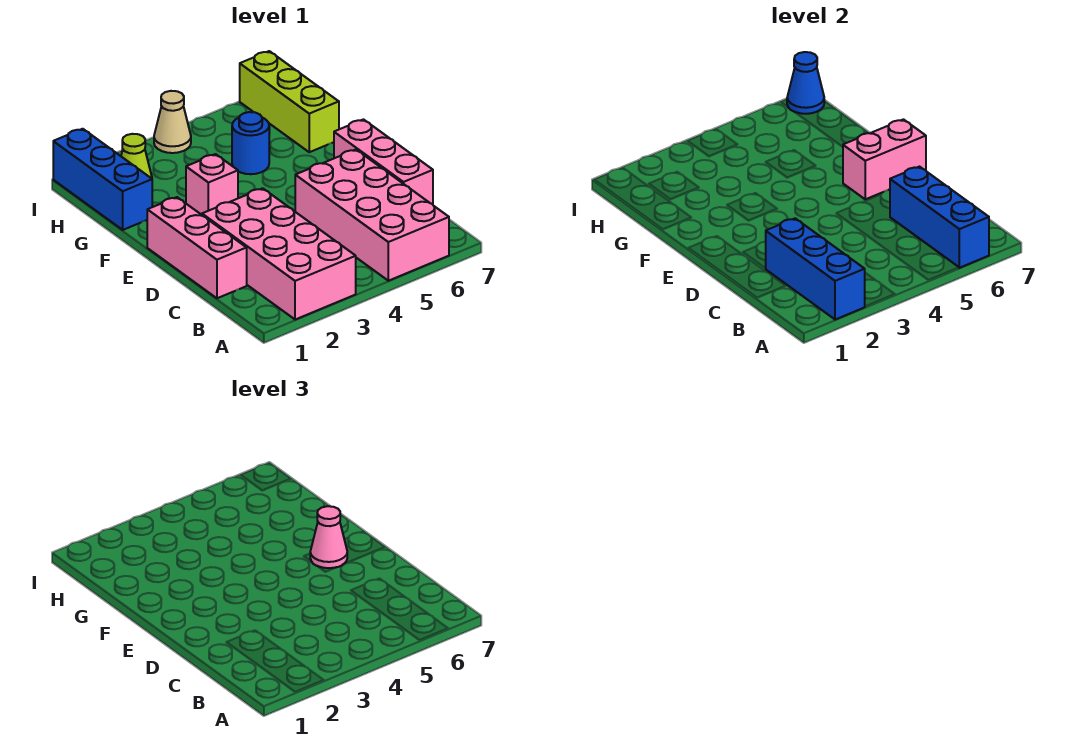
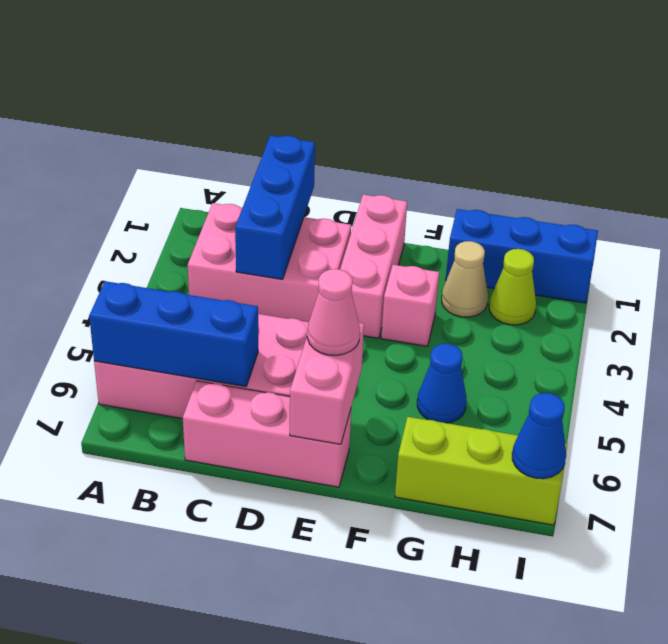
pink 2x4 brick [202,188,356,320] -> pink 2x3 brick [188,203,351,322]
blue 1x3 brick [765,218,865,320] -> blue 1x3 brick turned to [235,135,315,279]
pink 1x3 brick [147,197,247,298] -> pink 1x3 brick turned to [340,195,407,338]
blue 1x1 round brick [232,112,269,174] -> blue 1x1 cone [417,344,466,423]
tan 1x1 cone [154,91,191,153] -> tan 1x1 cone moved to [442,241,488,317]

